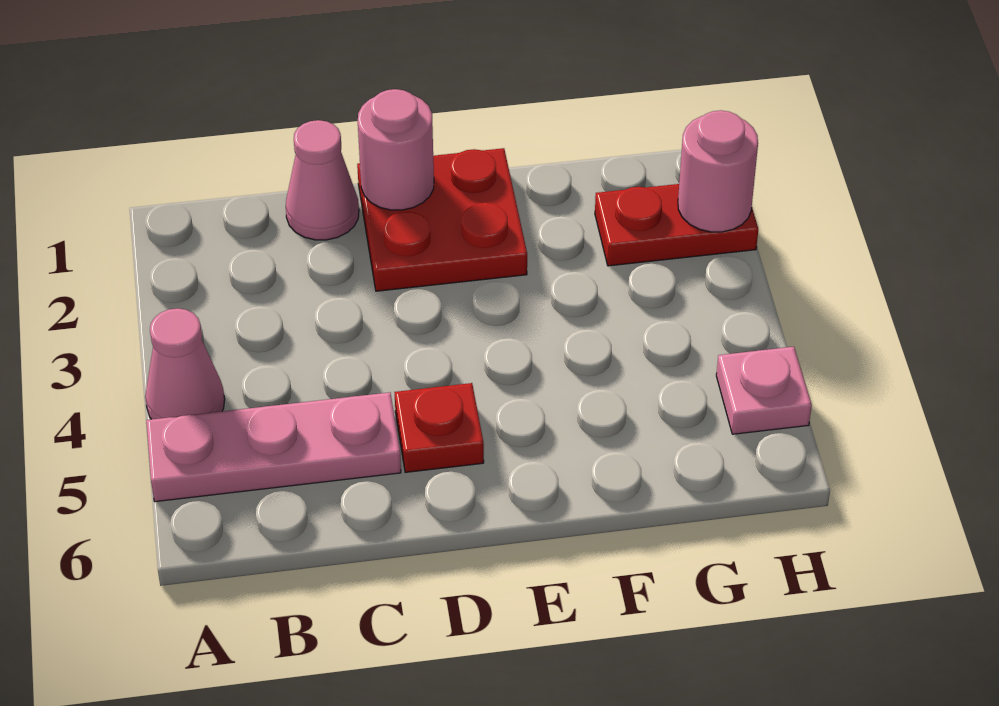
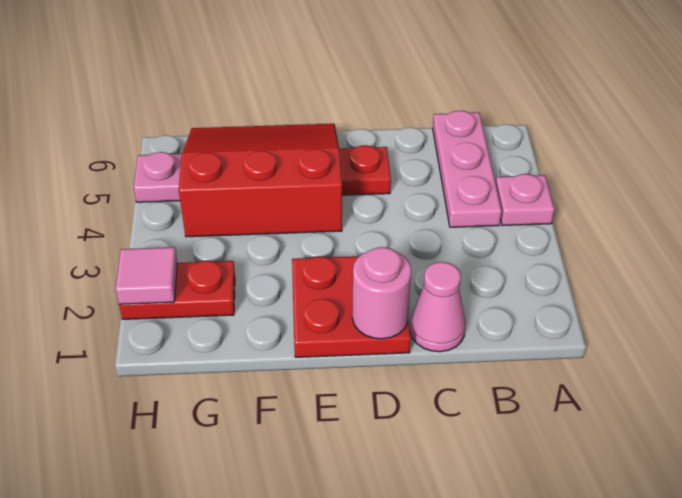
pink 1x1 cone [145,308,225,419] -> pink 1x1 plate [496,174,554,226]
pink 1x3 plate [146,392,401,502] -> pink 1x3 plate turned to [433,111,502,227]
none -> red 3x3 slope [179,124,342,237]
pink 1x1 round brick [678,110,758,232] -> pink 1x1 tile [116,247,177,304]

